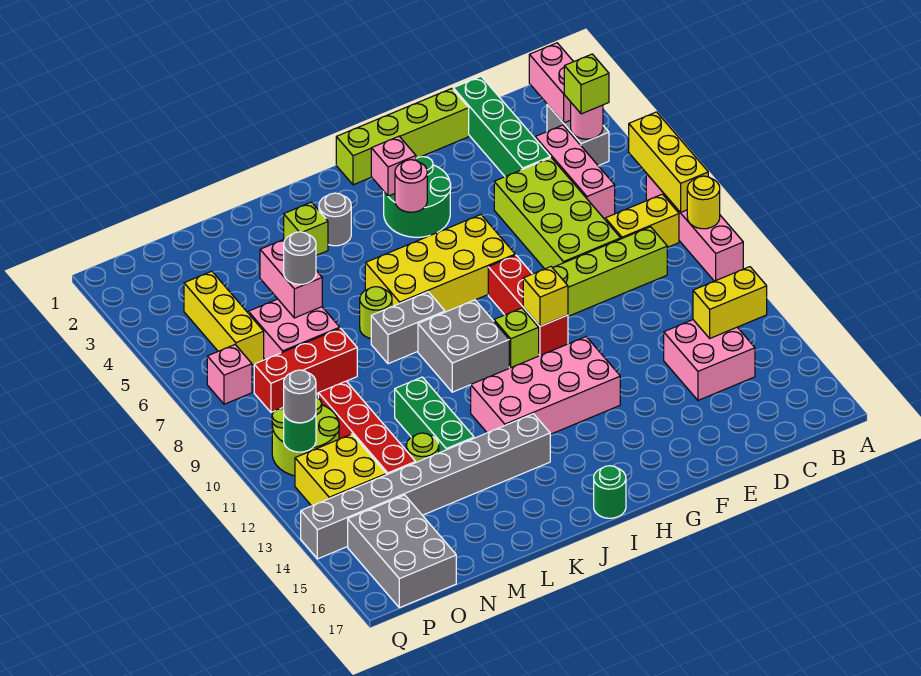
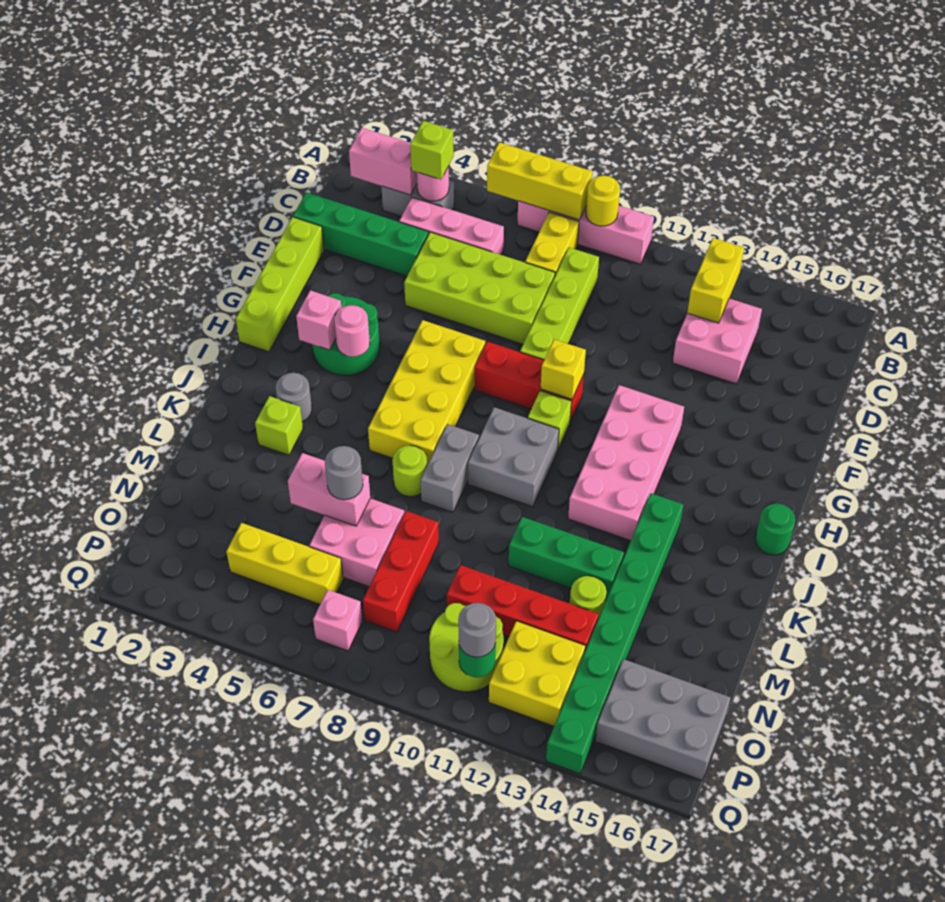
grey 1x8 brick [301,414,550,559] -> green 1x8 brick [546,493,683,774]

